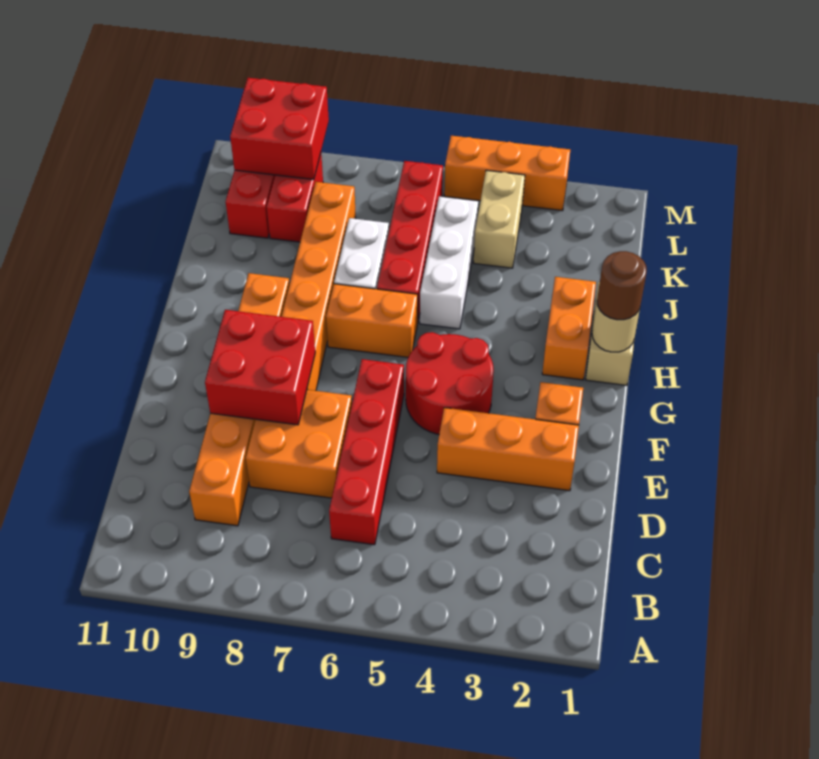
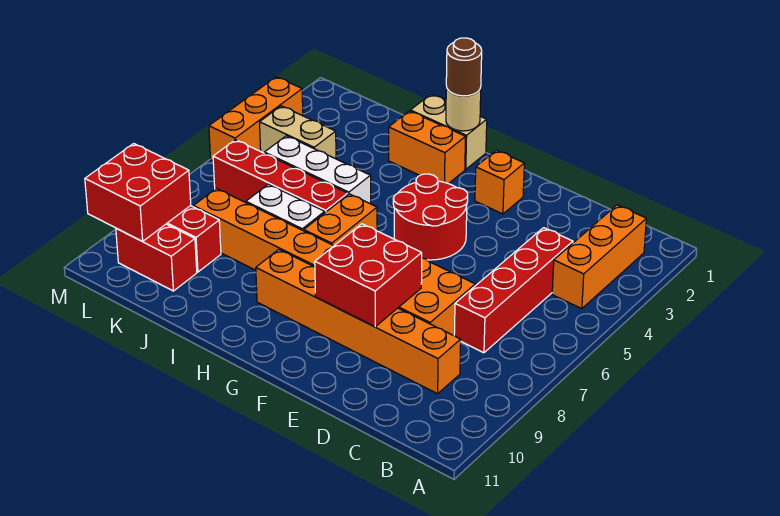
red 1x4 brick [329,359,404,545] -> red 1x4 brick turned to [454,228,573,353]
orange 1x3 brick [437,408,579,491] -> orange 1x3 brick moved to [552,205,646,309]

